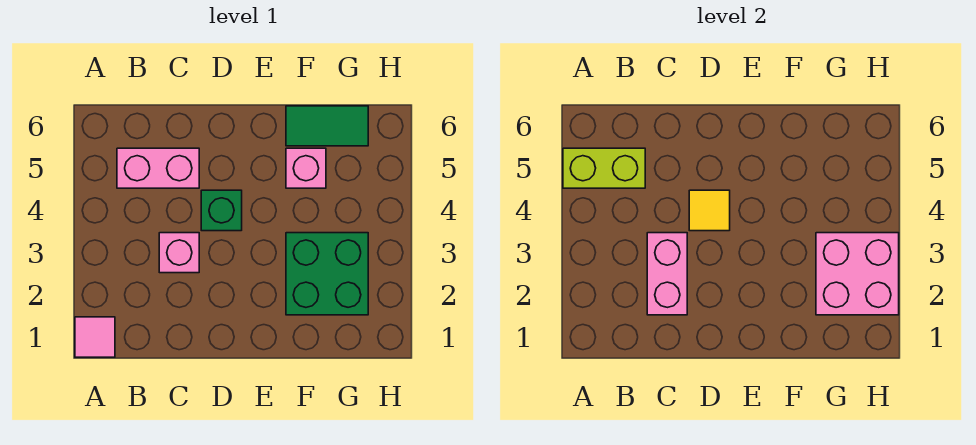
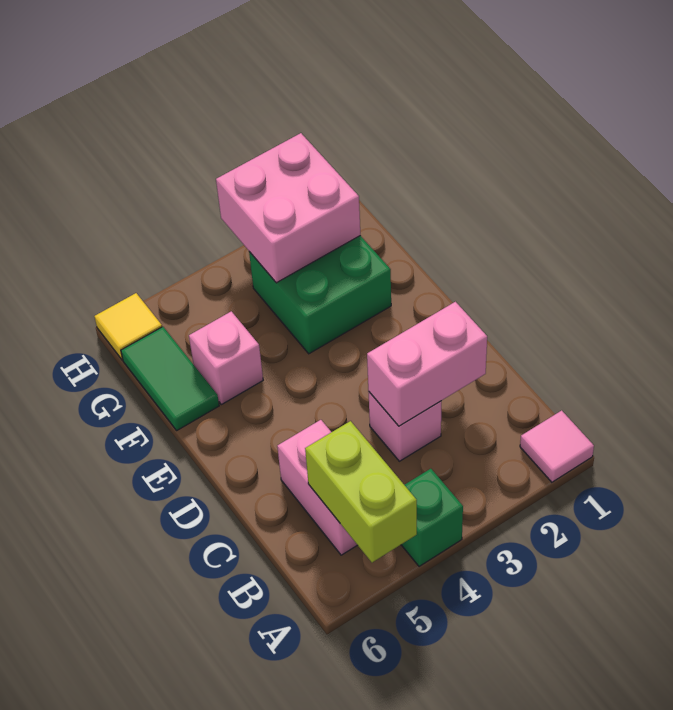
green 1x1 brick [201,190,242,231] -> green 1x1 brick moved to [401,469,463,566]
yellow 1x1 tile [689,190,730,231] -> yellow 1x1 tile moved to [94,293,162,360]

